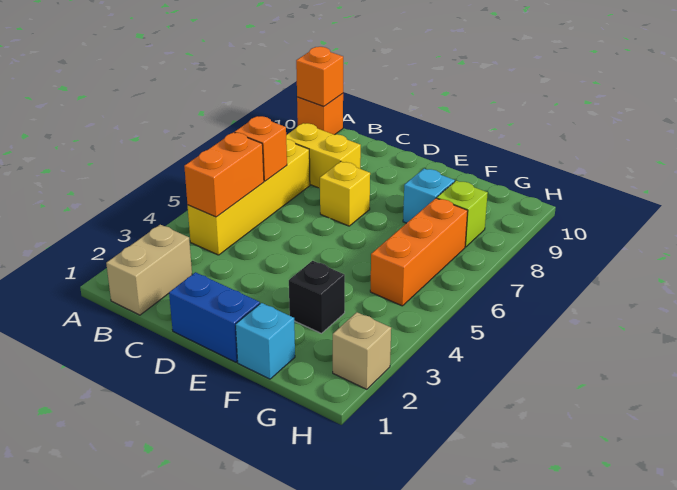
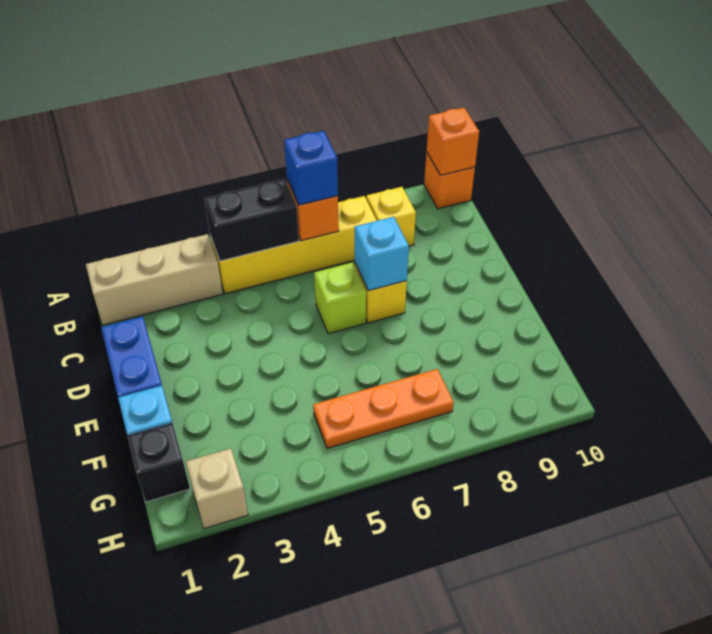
tan 1x2 brick [106,225,192,315] -> tan 1x3 brick [86,234,223,325]
orange 1x2 brick [184,132,264,217] -> black 1x2 brick [204,179,299,261]
none -> blue 1x1 brick [284,131,338,205]
yellow 1x2 brick [286,123,361,188] -> yellow 1x1 brick [366,187,416,246]
black 1x1 brick [289,261,345,333] -> black 1x1 brick moved to [127,423,190,502]
cyan 1x1 brick [403,169,455,223] -> cyan 1x1 brick moved to [355,217,409,291]
orange 1x3 brick [370,198,468,306] -> orange 1x3 plate [313,369,454,448]
lime 1x1 brick [437,181,488,247] -> lime 1x1 brick moved to [314,262,366,334]

